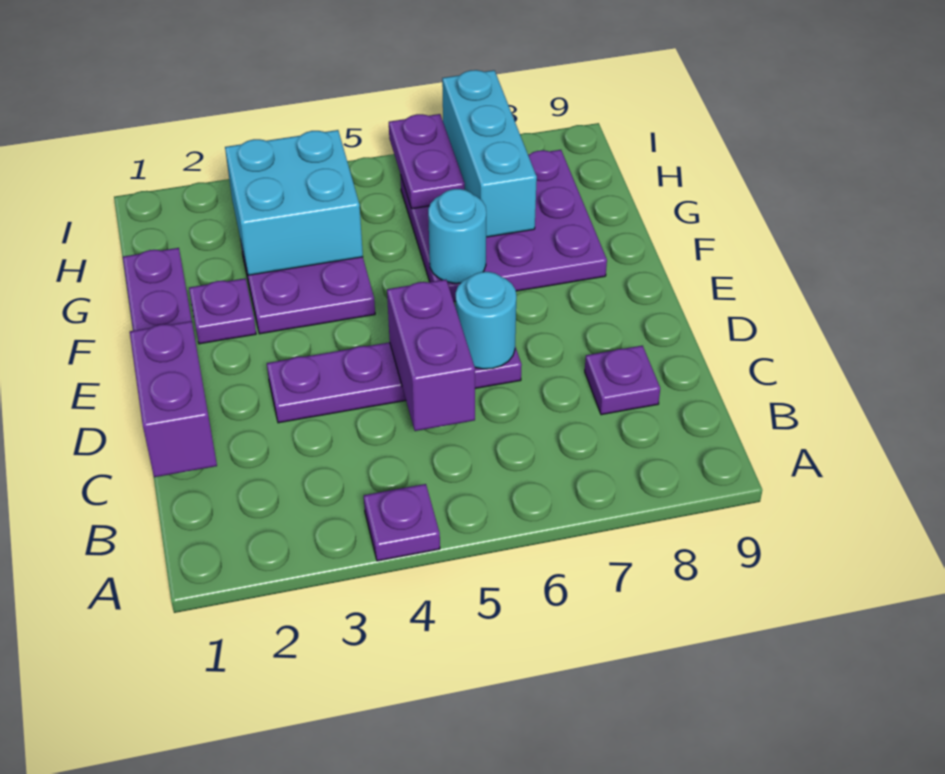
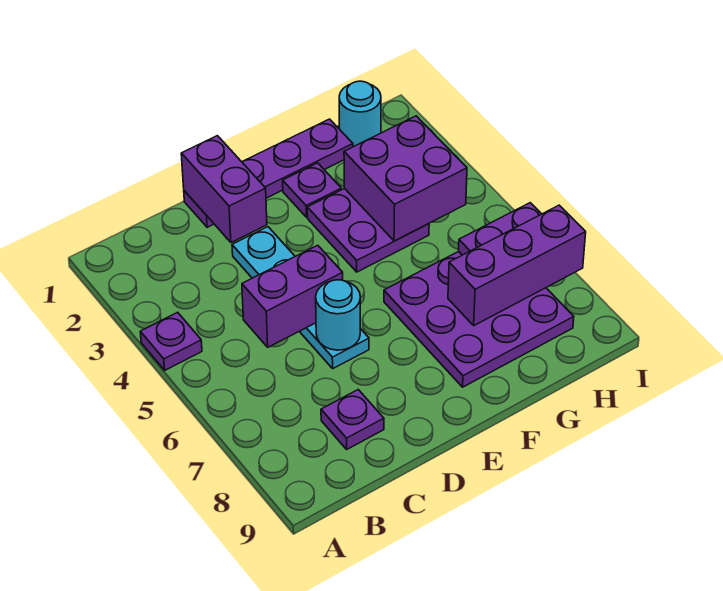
purple 1x2 brick [130,321,217,477] -> purple 1x2 brick turned to [181,136,267,243]
purple 1x4 plate [267,342,522,423] -> cyan 1x4 plate [232,227,369,368]
cyan 1x1 round brick [428,189,486,283] -> cyan 1x1 round brick moved to [339,81,381,147]
cyan 2x2 brick [225,130,363,275] -> purple 2x2 brick [344,116,467,241]
cyan 1x3 brick [442,70,537,237] -> purple 1x3 brick [448,205,586,325]

